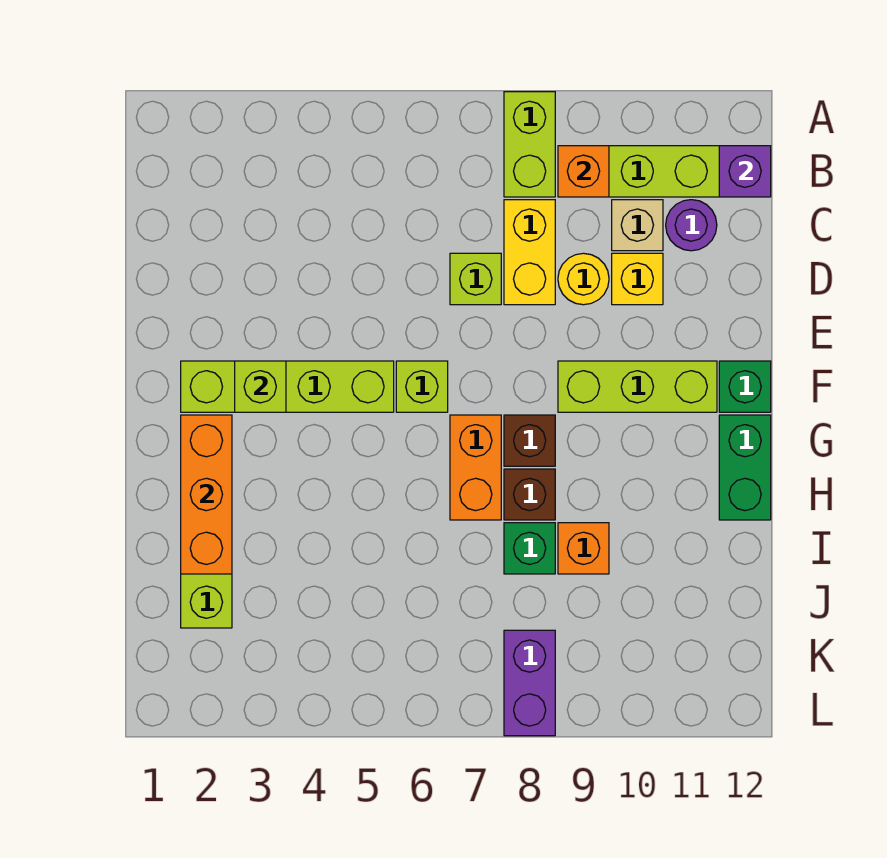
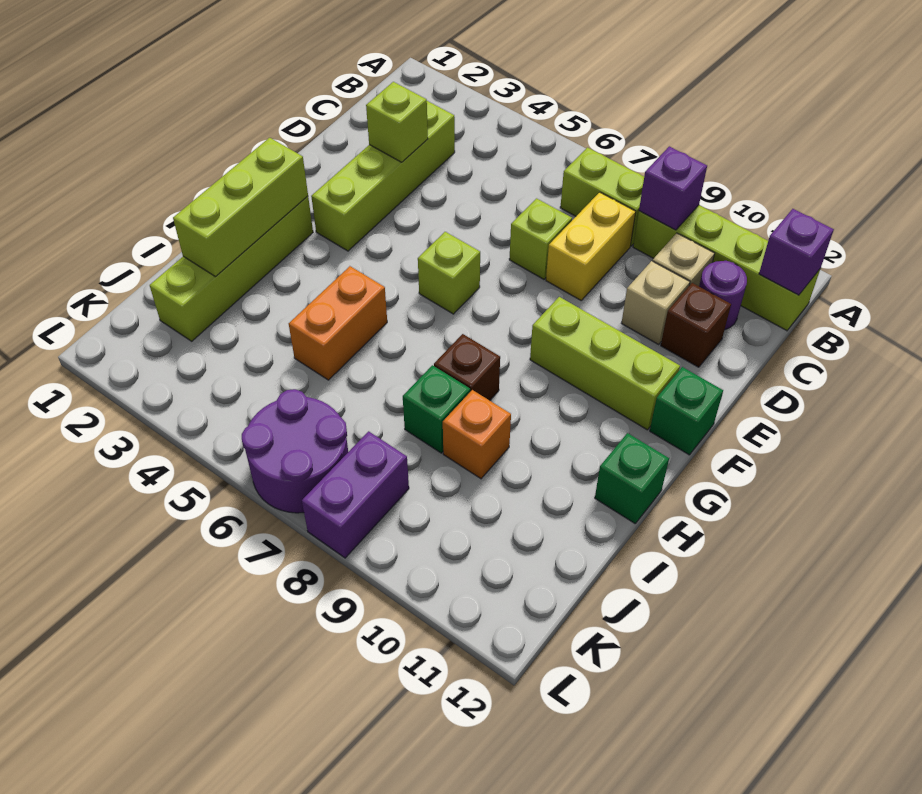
lime 1x2 brick [504,92,555,197] -> lime 1x2 brick turned to [560,147,644,246]
orange 1x1 brick [558,146,609,197] -> purple 1x1 brick [639,146,707,230]
yellow 1x1 round brick [558,253,609,305] -> none
yellow 1x1 brick [612,253,663,305] -> tan 1x1 brick [622,261,690,344]
lime 1x4 brick [181,361,394,412] -> lime 1x4 brick turned to [311,101,455,251]
lime 1x1 brick [235,361,286,412] -> lime 1x1 brick moved to [366,82,428,162]
orange 1x3 brick [181,415,232,574] -> lime 1x3 brick [173,138,308,277]
orange 1x2 brick [450,415,501,520] -> orange 1x2 brick moved to [289,266,387,380]
brown 1x1 brick [504,415,555,466] -> brown 1x1 brick moved to [661,283,731,367]
green 1x2 brick [719,415,771,520] -> green 1x1 brick [595,433,669,523]
none -> purple 2x2 round brick [242,389,348,513]

